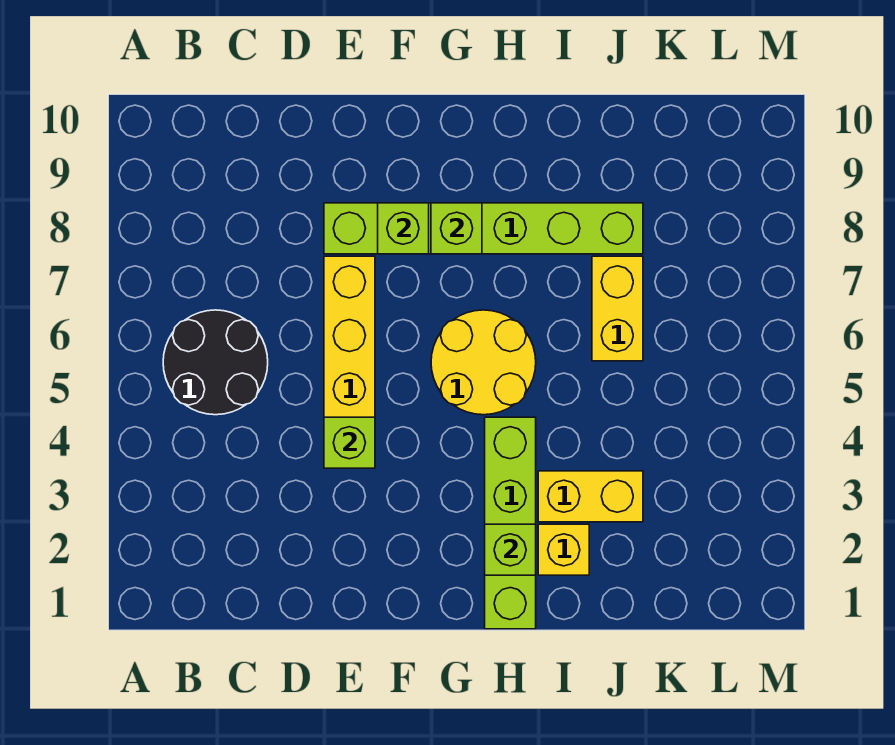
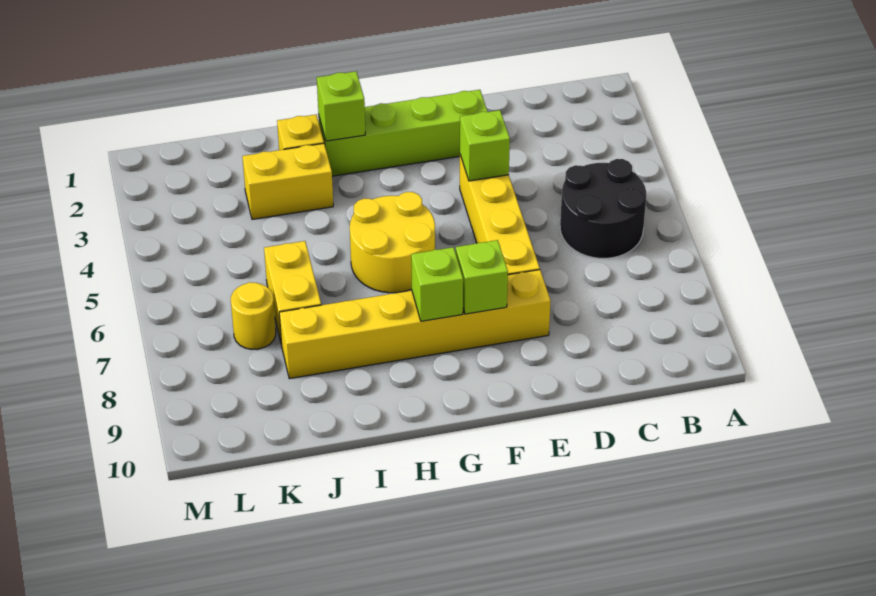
lime 1x6 brick [324,203,643,254] -> yellow 1x6 brick [279,270,550,379]
lime 1x4 brick [485,417,536,629] -> lime 1x4 brick turned to [319,90,488,176]
none -> yellow 1x1 round brick [231,282,276,349]

